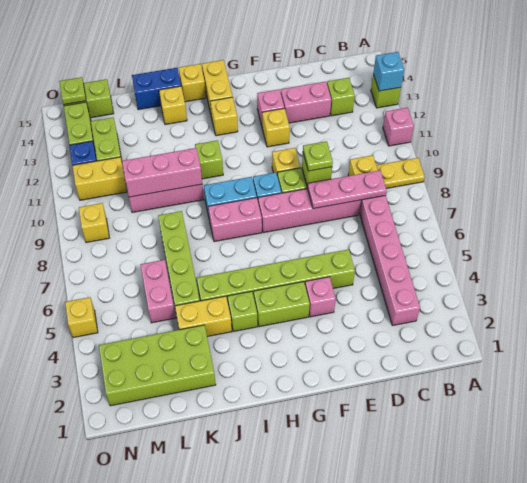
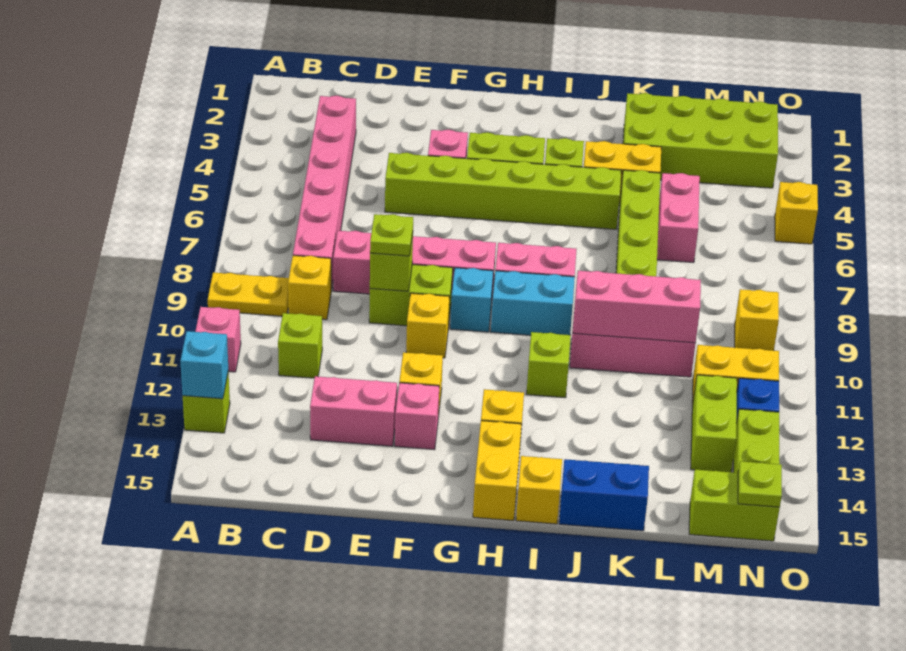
pink 1x3 plate [307,170,387,209] -> none
lime 1x1 brick [327,78,355,116] -> lime 1x1 brick moved to [278,313,322,378]
yellow 1x1 brick [159,86,187,125] -> none

